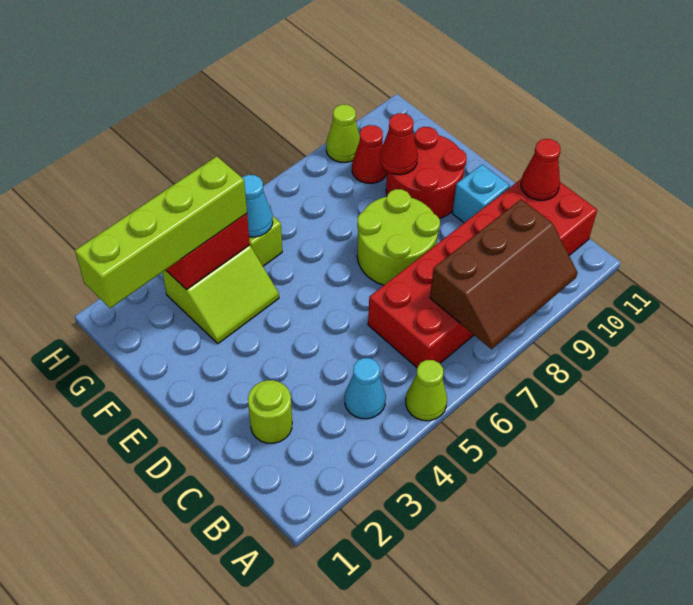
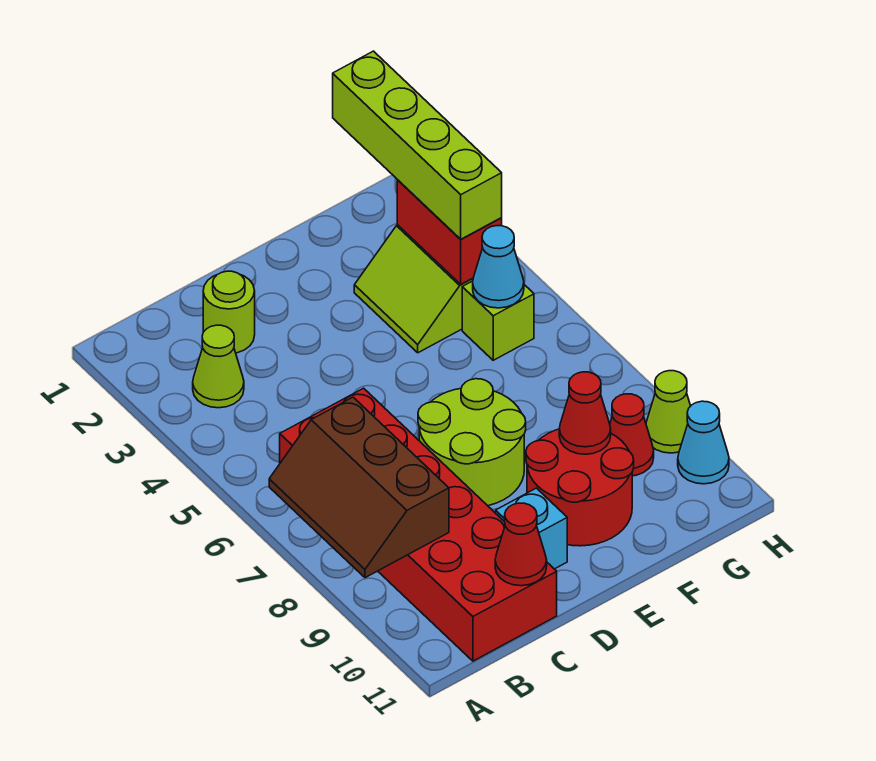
lime 1x1 cone [406,360,447,421] -> lime 1x1 cone moved to [193,325,244,408]
cyan 1x1 cone [345,358,386,419] -> cyan 1x1 cone moved to [678,401,729,484]

